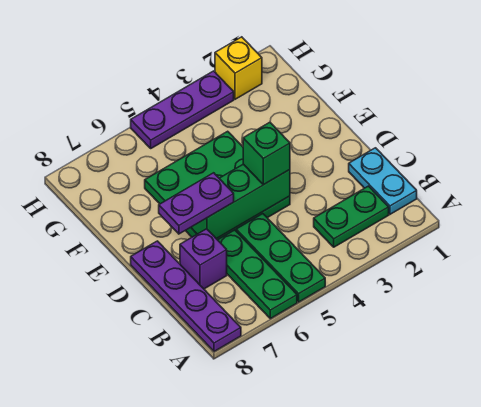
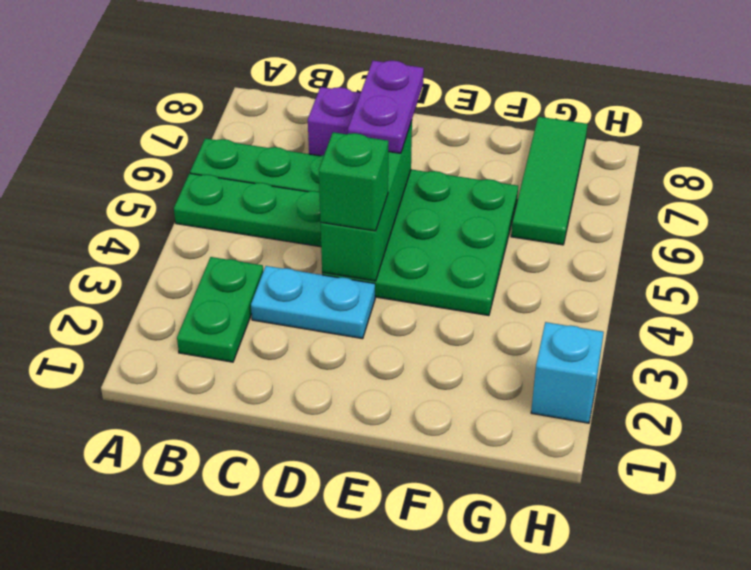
purple 1x4 plate [131,241,241,351] -> none
cyan 1x2 plate [349,148,417,214] -> cyan 1x2 plate moved to [251,266,375,339]
none -> green 1x3 tile [511,117,588,245]
yellow 1x1 brick [215,37,262,99] -> cyan 1x1 brick [531,322,604,423]
purple 1x3 plate [131,71,234,148] -> none

